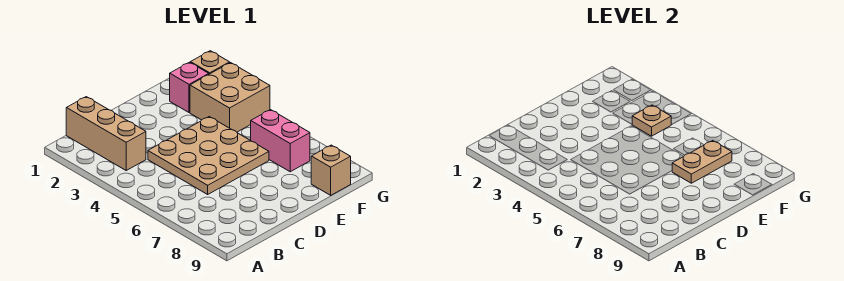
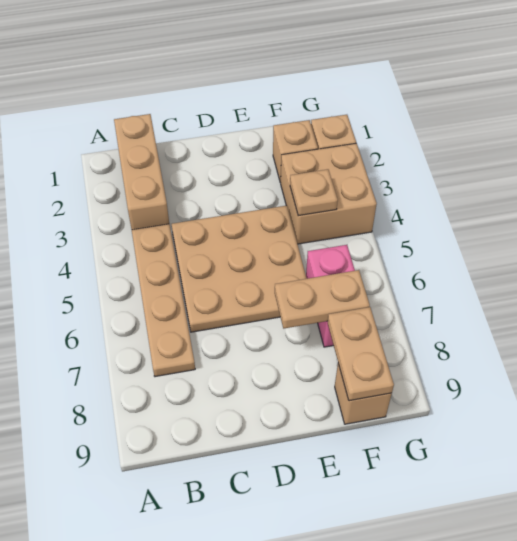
none -> tan 1x4 plate [132,224,195,377]
pink 1x1 brick [170,62,209,112] -> tan 1x1 brick [273,120,318,182]
none -> tan 1x2 plate [328,307,394,401]

